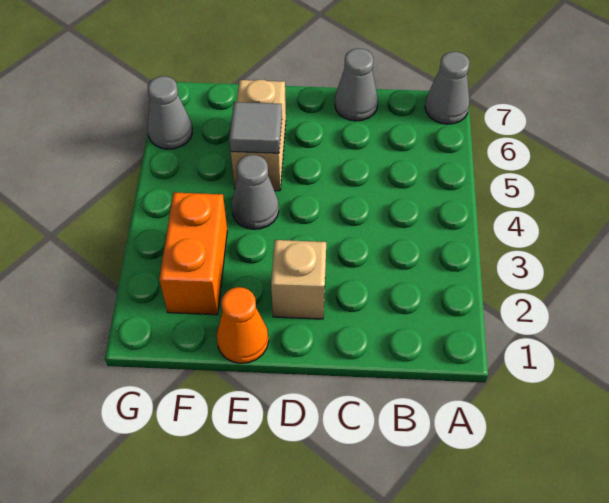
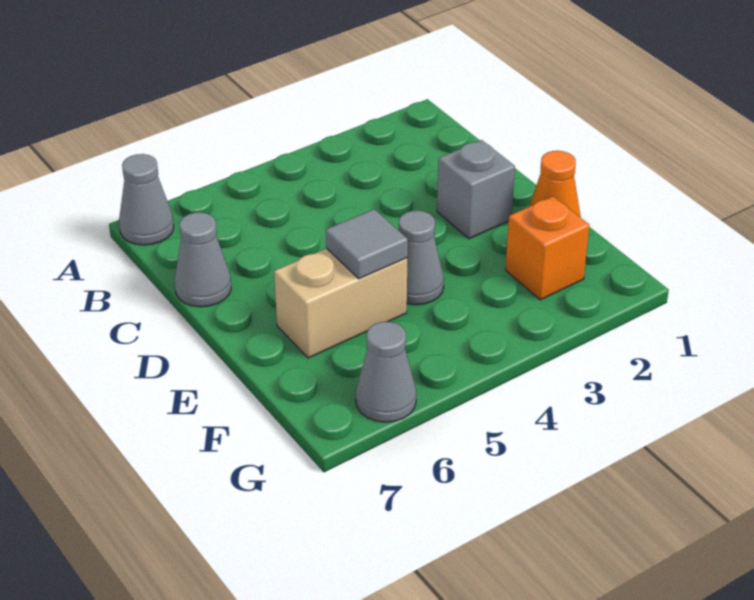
tan 1x1 brick [271,240,326,319] -> grey 1x1 brick [437,140,515,239]
orange 1x2 brick [159,192,227,315] -> orange 1x1 brick [505,196,589,300]

